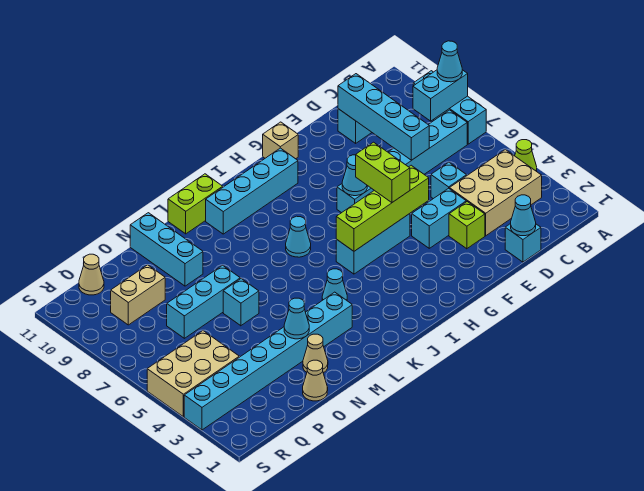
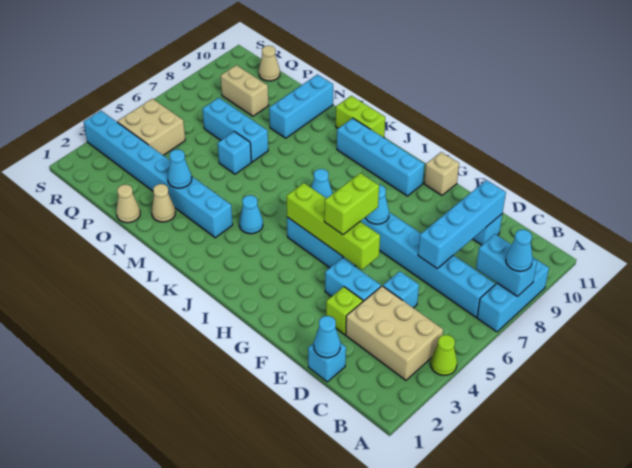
tan 2x3 brick [147,331,239,417] -> tan 2x2 brick [117,99,185,155]

